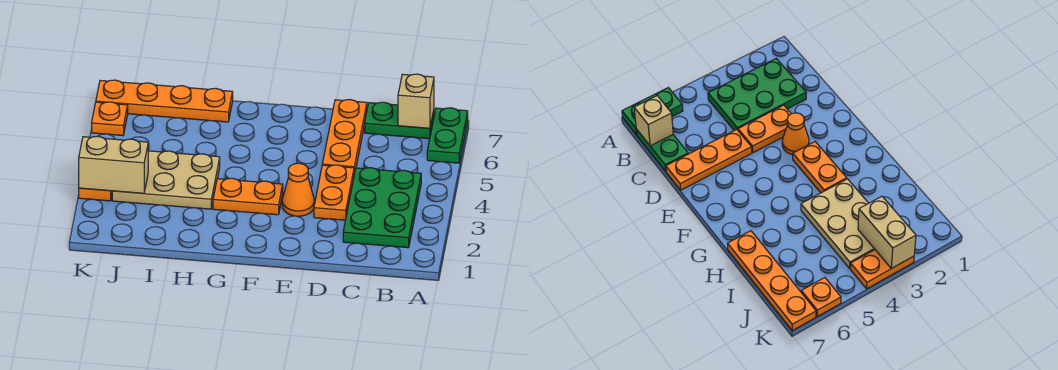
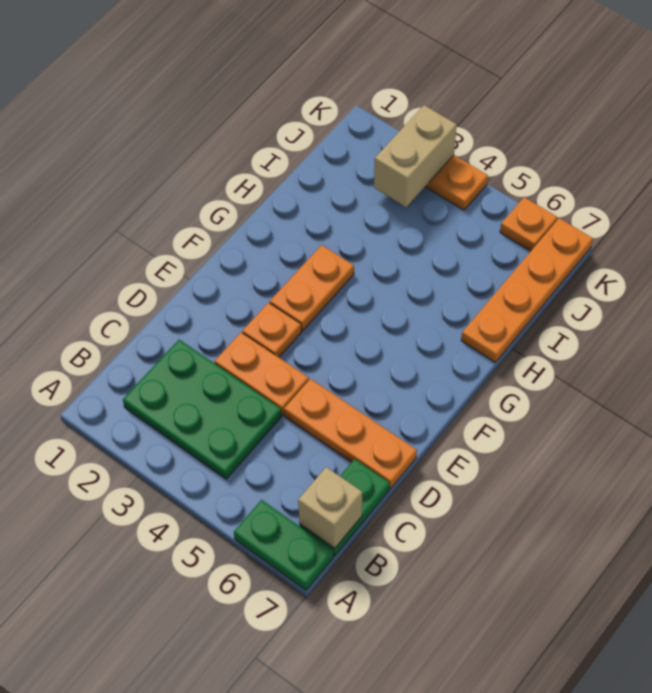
orange 1x1 cone [282,163,314,216] -> orange 1x1 plate [242,303,301,357]
tan 2x3 plate [112,151,220,209] -> none

